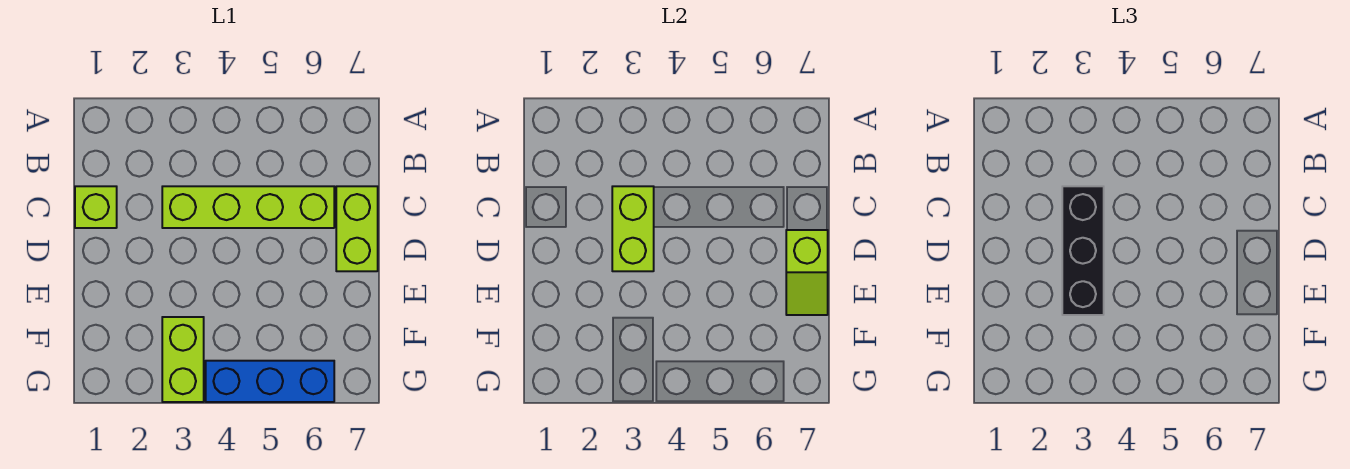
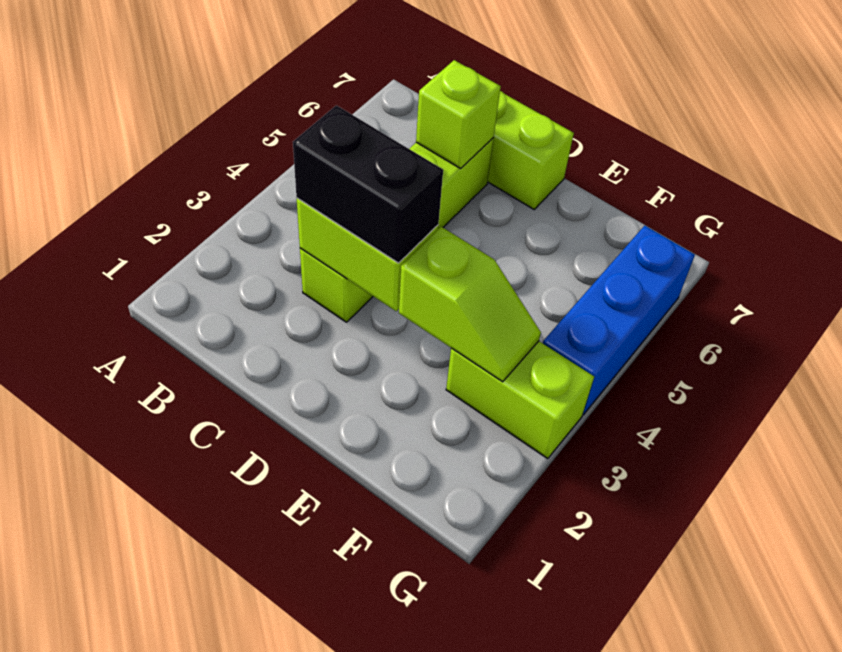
lime 1x1 brick [75,186,117,228] -> lime 1x1 brick moved to [416,60,501,168]
black 1x3 brick [1062,186,1104,315] -> black 1x2 brick [293,105,443,263]
lime 1x2 slope [786,230,828,315] -> lime 1x2 slope moved to [399,227,541,382]

